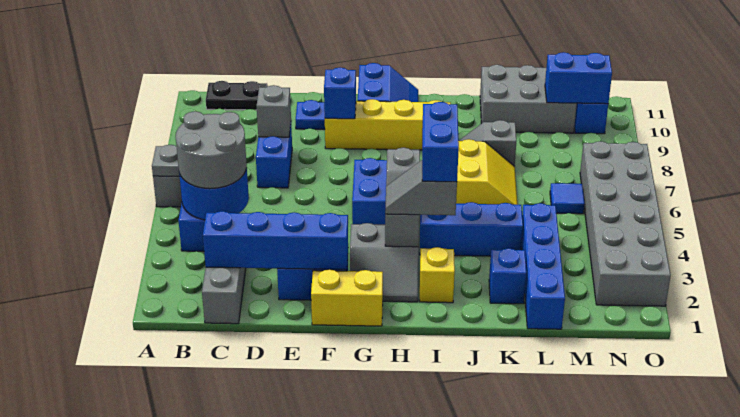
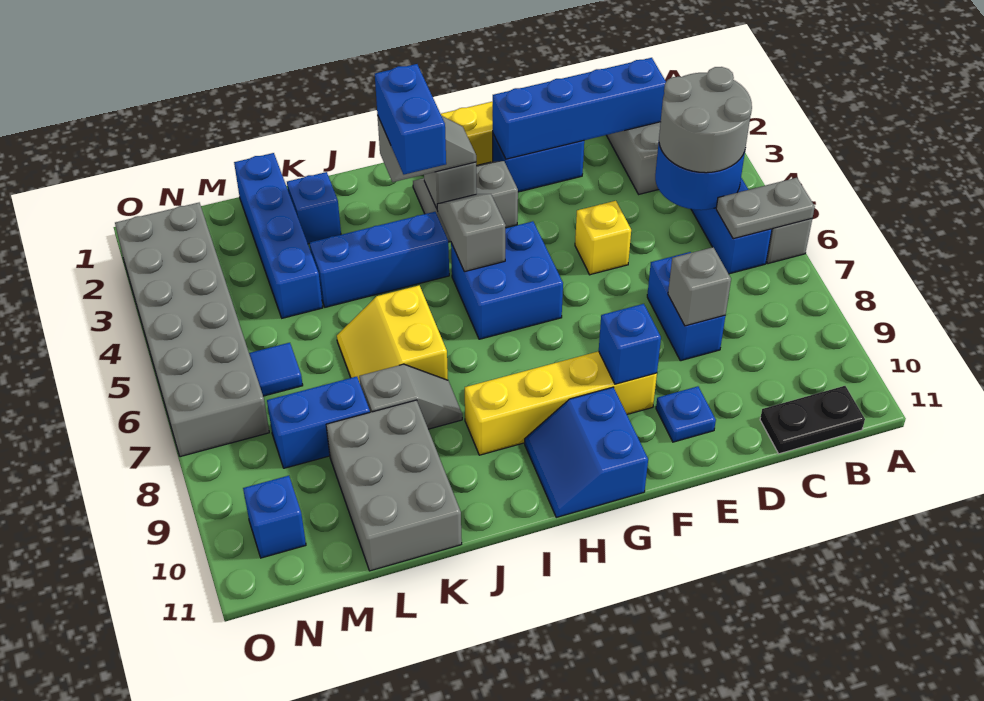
yellow 1x1 brick [420,247,455,303] -> yellow 1x1 brick moved to [575,201,631,275]
grey 2x3 brick [480,65,577,133] -> grey 2x3 brick turned to [326,400,462,571]
blue 1x2 brick [545,52,612,104] -> blue 1x2 brick moved to [267,377,370,468]

